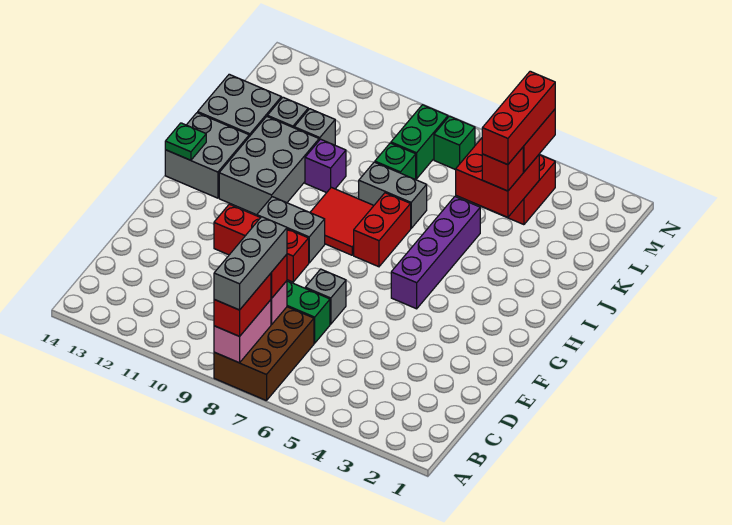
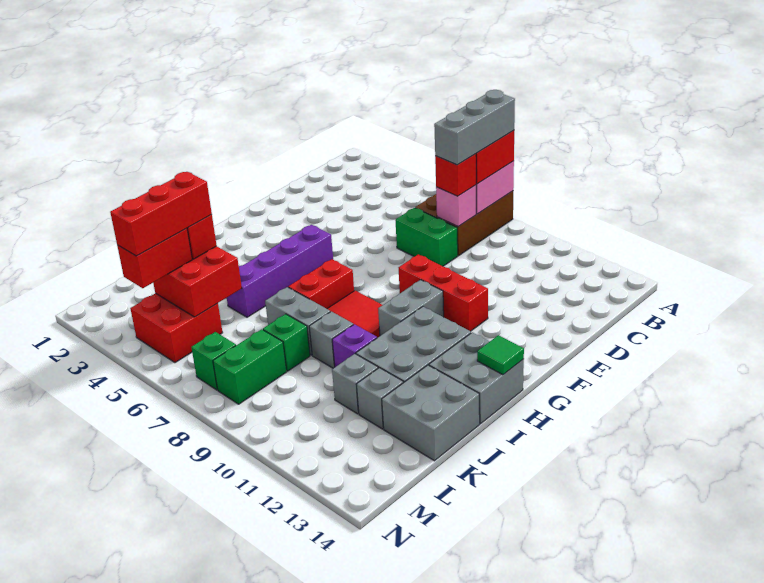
grey 1x1 brick [305,269,346,324] -> grey 1x1 brick moved to [309,312,353,368]
grey 1x2 brick [257,197,325,263] -> grey 1x2 brick turned to [378,280,444,336]
green 1x1 plate [165,123,206,160] -> green 1x1 tile [477,335,524,375]

